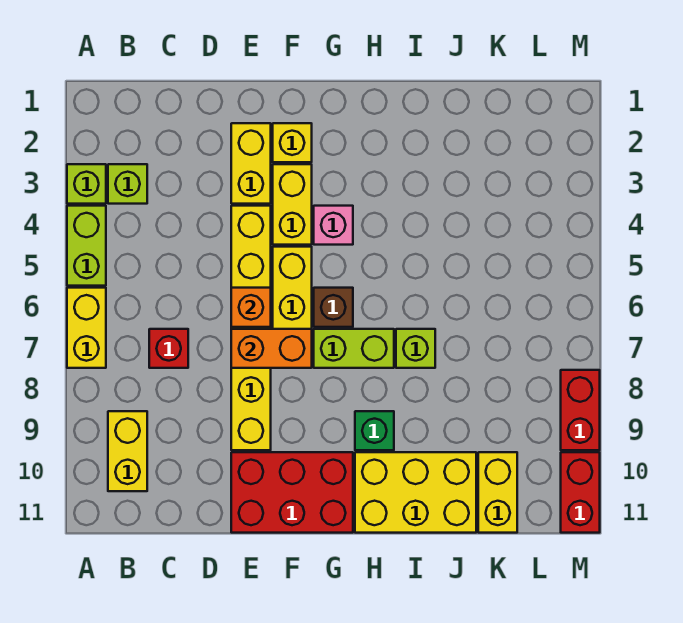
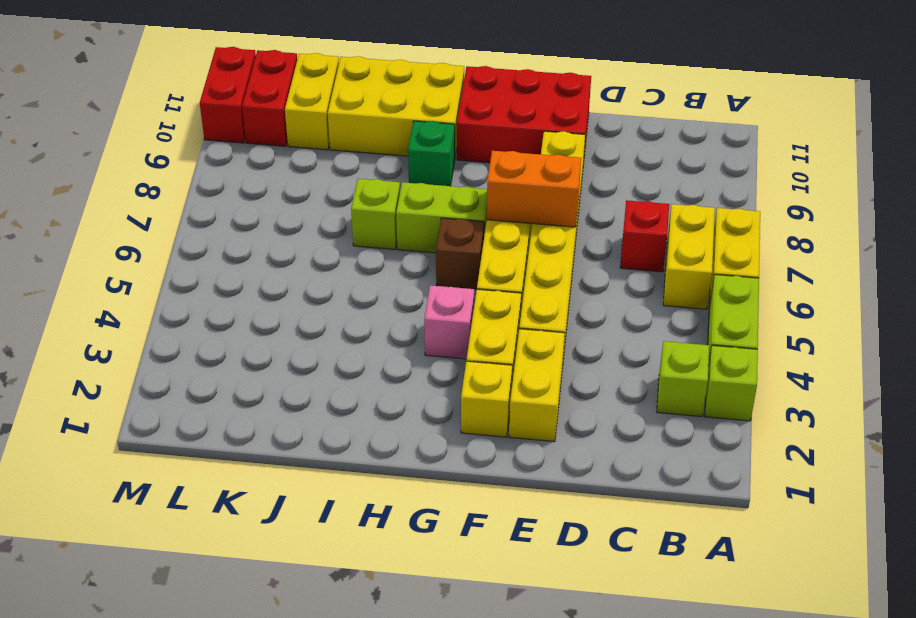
yellow 1x2 brick [108,411,147,491] -> yellow 1x2 brick moved to [663,204,715,309]
orange 1x1 brick [231,288,271,327] -> none
red 1x2 brick [561,370,600,450] -> red 1x2 brick moved to [242,50,297,146]

